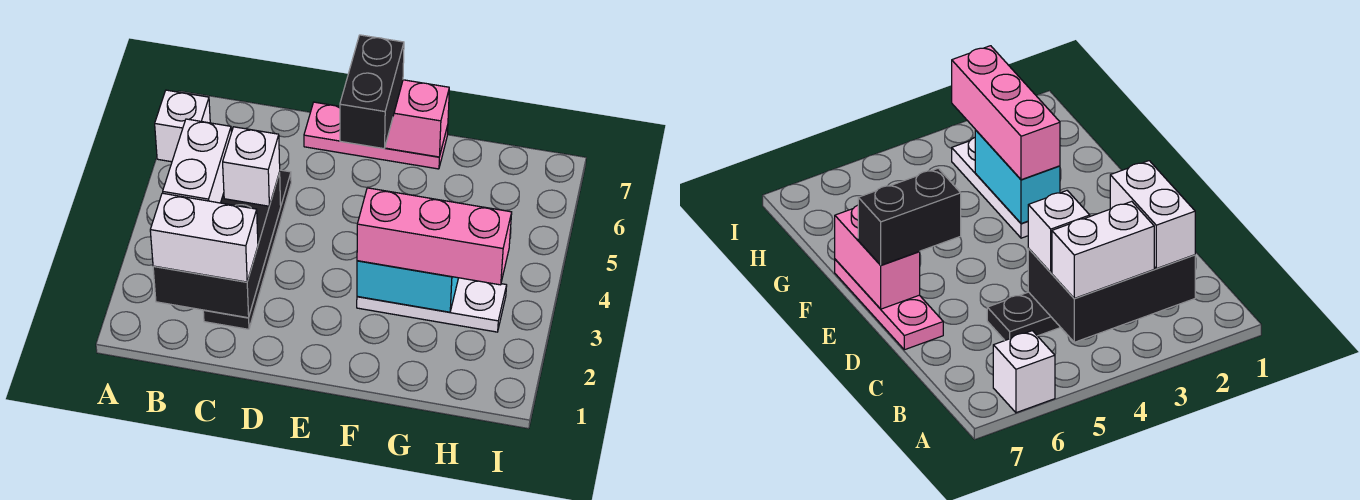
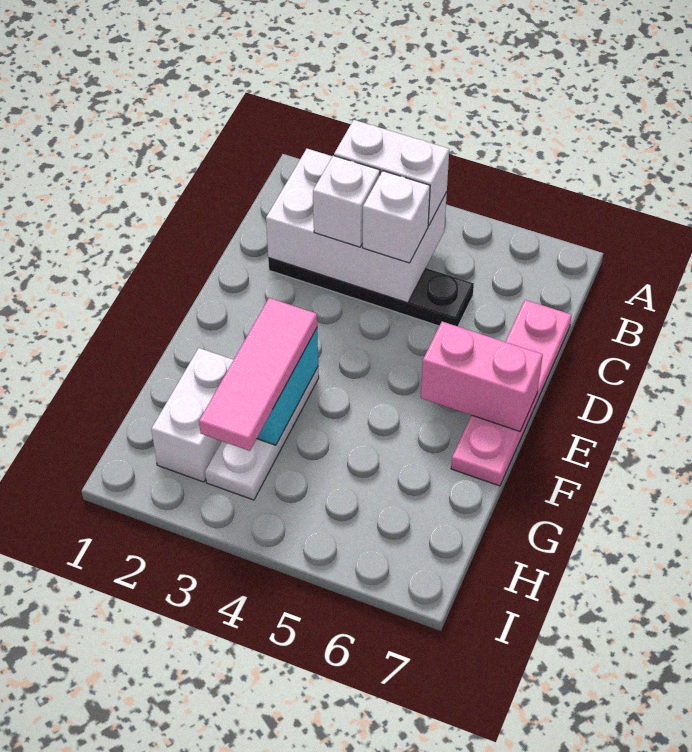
white 1x1 brick [155,90,210,162] -> white 1x1 brick moved to [313,156,380,247]
black 2x3 brick [153,173,281,318] -> white 2x3 brick [266,149,447,303]
white 1x2 brick [150,193,258,282] -> white 1x2 brick moved to [151,348,233,482]
pink 1x3 plate [304,102,448,169] -> pink 1x4 plate [451,300,572,486]
black 1x2 brick [340,35,404,149] -> none
pink 1x2 brick [385,80,449,157] -> pink 1x2 brick turned to [421,322,543,431]
pink 1x3 brick [357,188,512,285] -> pink 1x3 tile [199,298,317,451]

